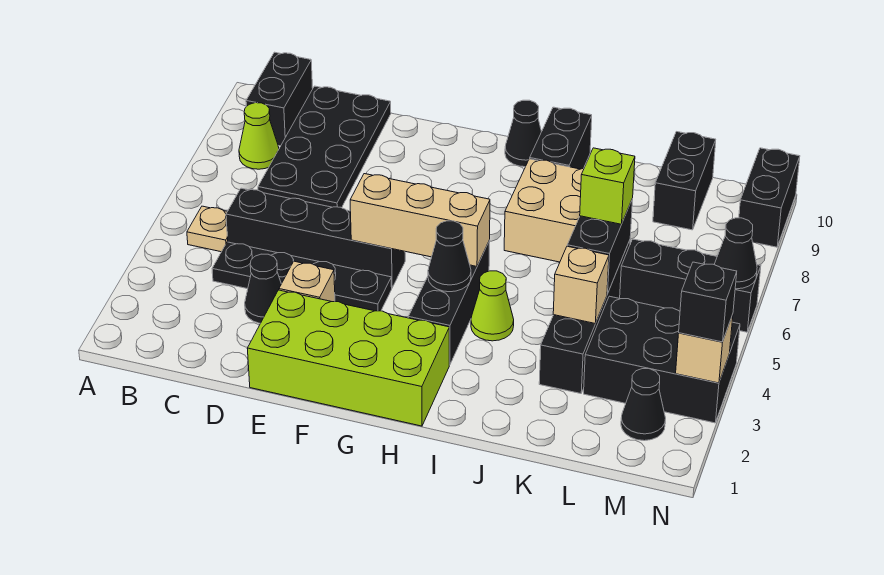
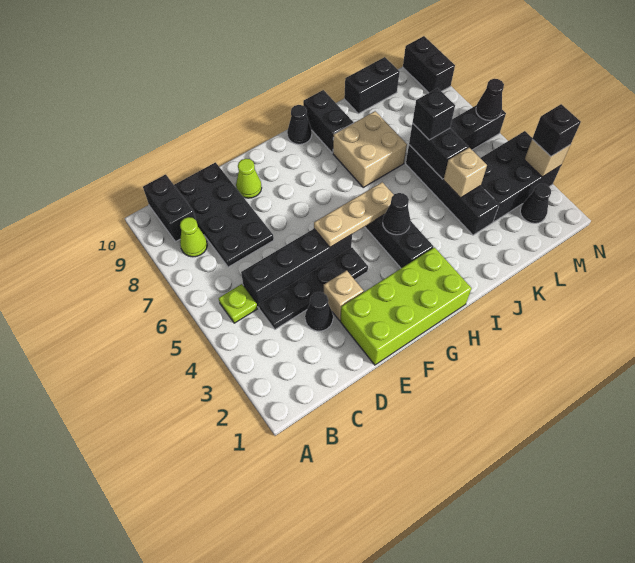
tan 1x1 plate [187,206,228,252] -> lime 1x1 plate [219,284,258,323]
tan 1x3 brick [350,174,490,266] -> tan 1x3 plate [314,182,394,247]
lime 1x1 cone [471,271,514,341] -> lime 1x1 cone moved to [236,159,262,198]
lime 1x1 brick [580,148,635,224] -> black 1x1 brick [412,88,455,140]
black 1x2 brick [653,132,716,230] -> black 1x2 brick turned to [344,57,400,114]

